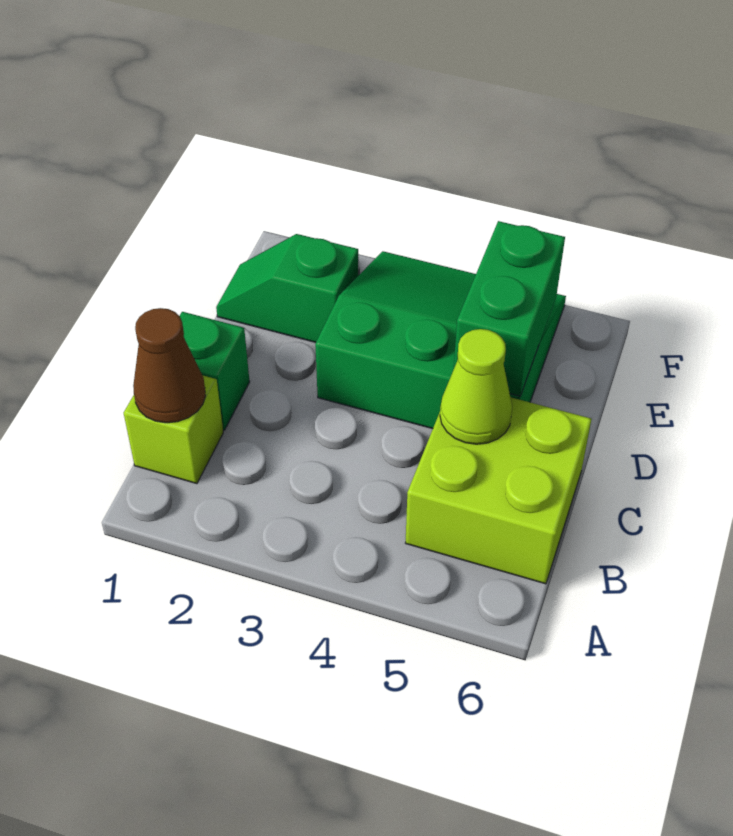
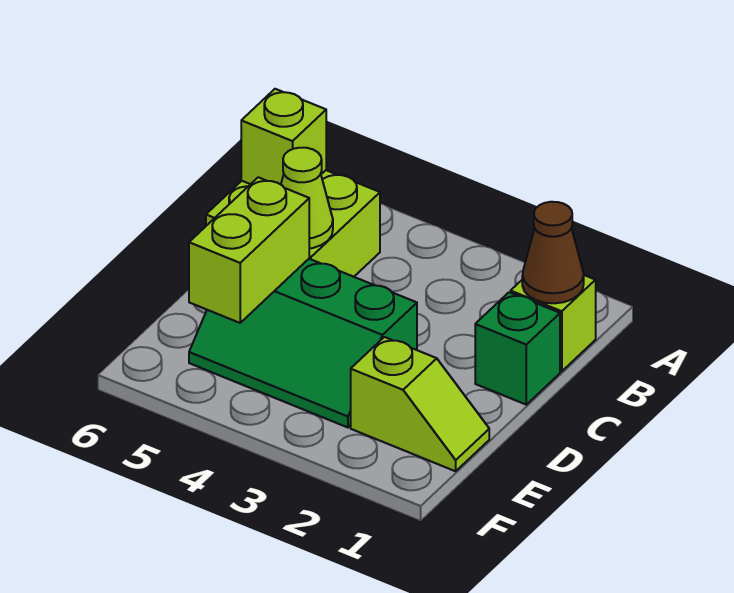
none -> lime 1x1 brick [241,89,326,184]
green 3x3 slope [315,251,566,429] -> green 2x3 slope [189,259,417,428]
green 1x2 brick [454,221,565,396] -> lime 1x2 brick [189,177,309,323]
green 1x2 slope [216,234,359,342] -> lime 1x2 slope [351,337,489,471]

